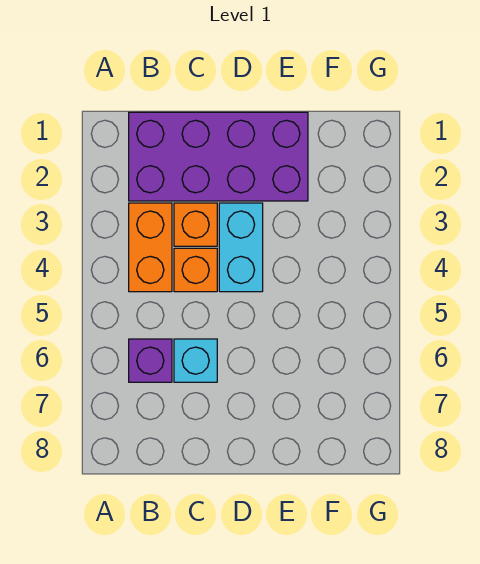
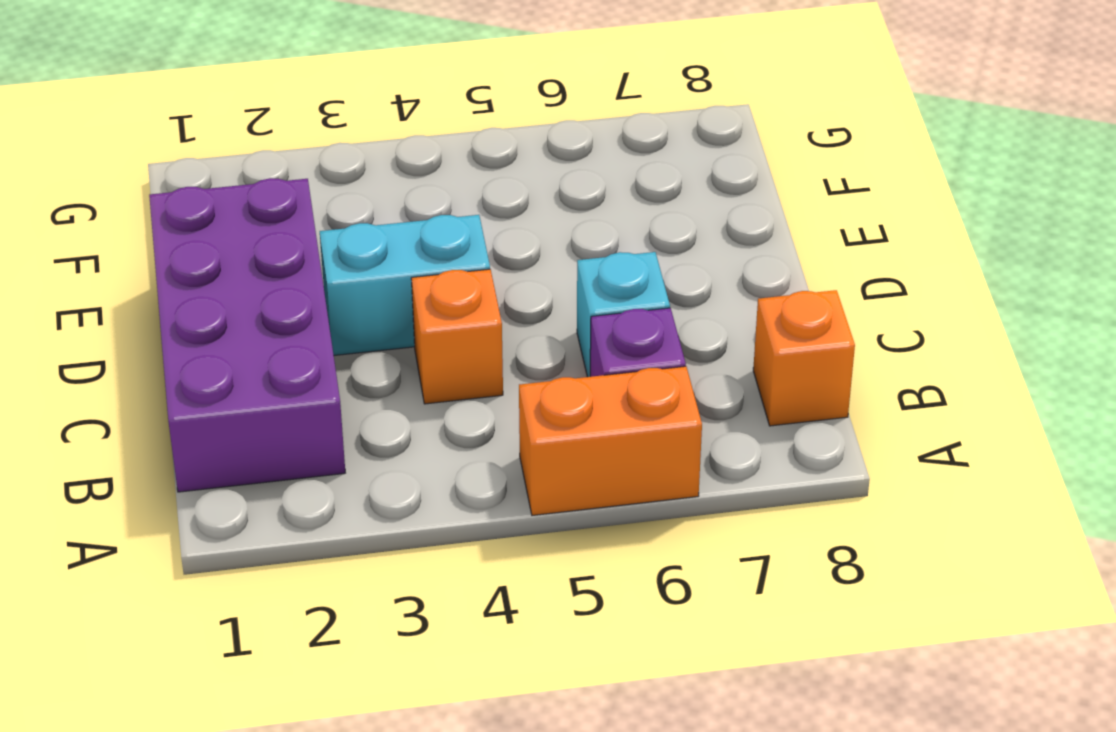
orange 1x2 brick [129,203,172,292] -> orange 1x2 brick moved to [519,366,702,515]
orange 1x1 brick [174,203,217,246] -> orange 1x1 brick moved to [753,290,855,426]

